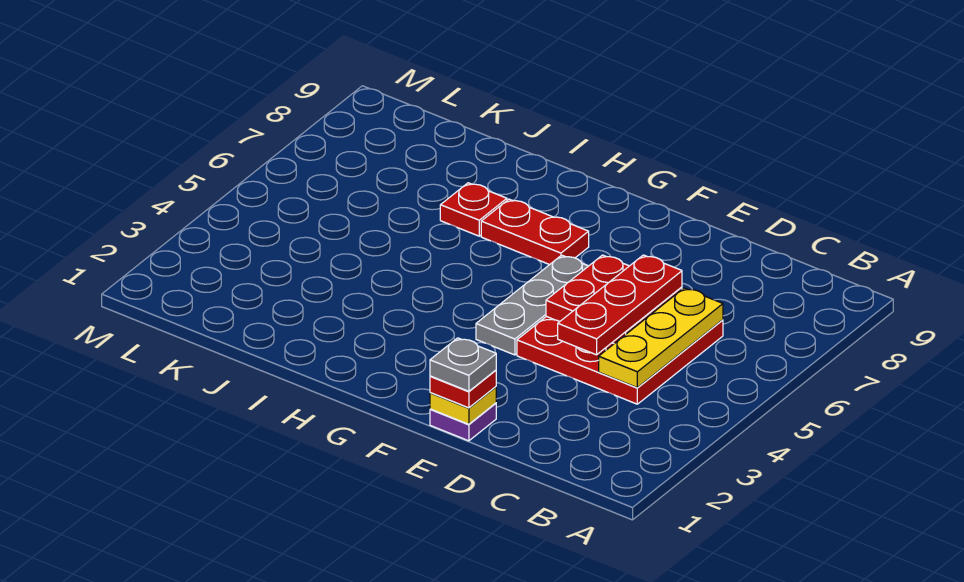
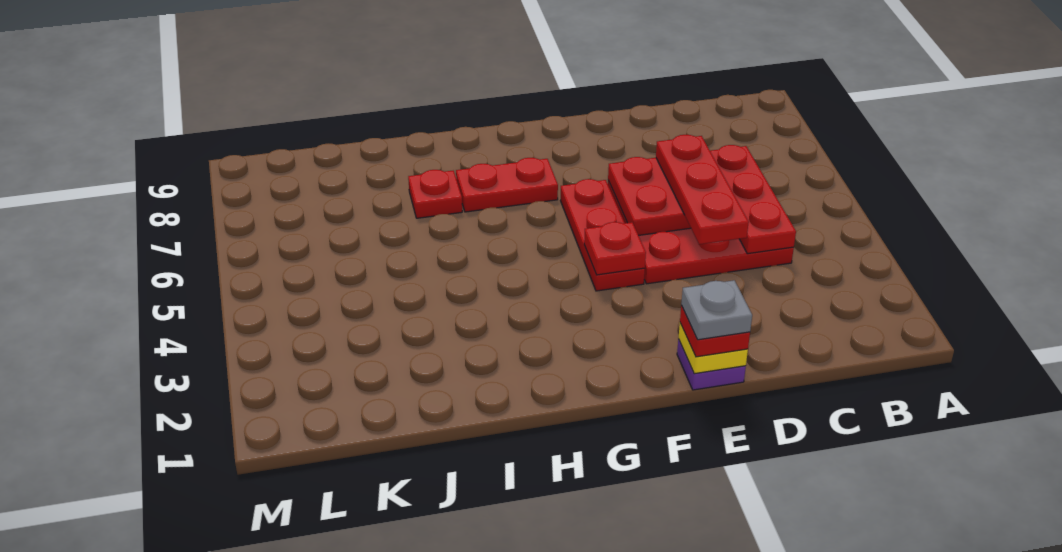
yellow 1x3 plate [599,288,723,388] -> red 1x3 plate [710,145,796,254]
grey 1x3 plate [476,255,588,355] -> red 1x3 plate [560,179,645,291]
none -> red 1x1 plate [584,222,646,275]

